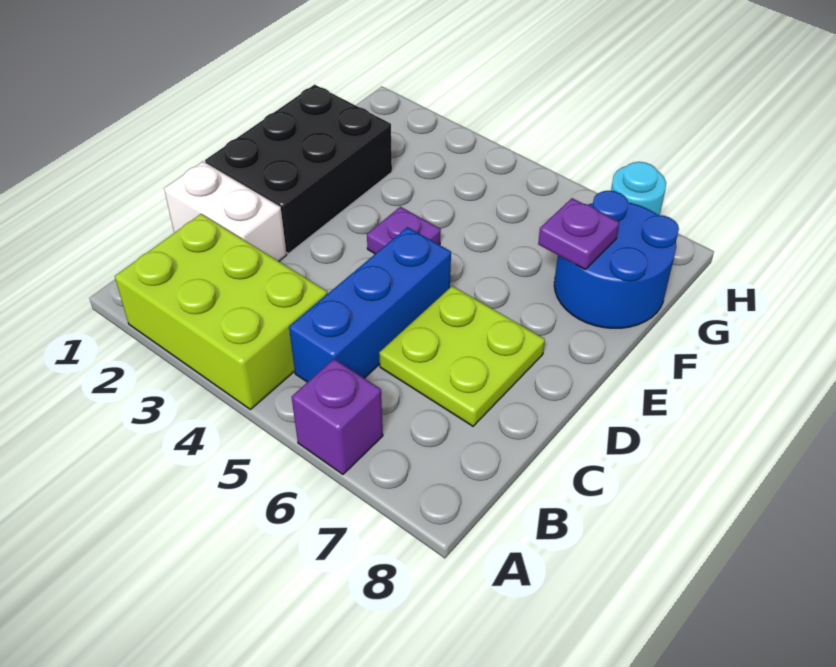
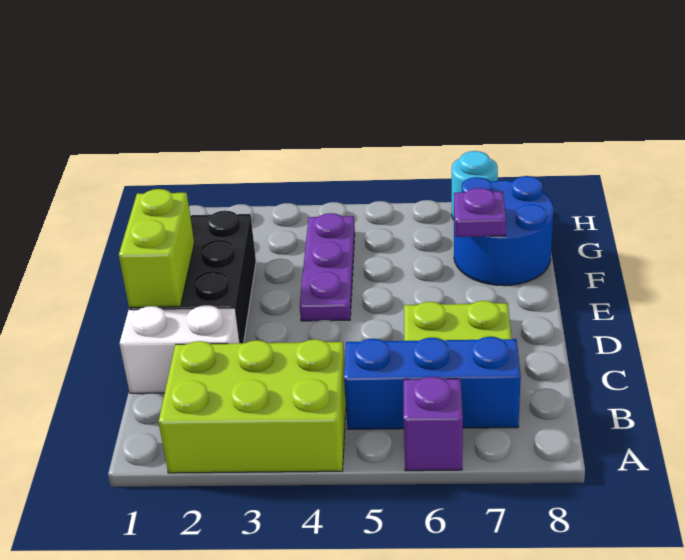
blue 1x3 brick [289,227,451,382] -> blue 1x3 brick turned to [344,337,521,429]
none -> lime 1x2 brick [119,189,194,307]
purple 1x1 plate [367,207,441,254] -> purple 1x3 plate [300,213,355,321]

